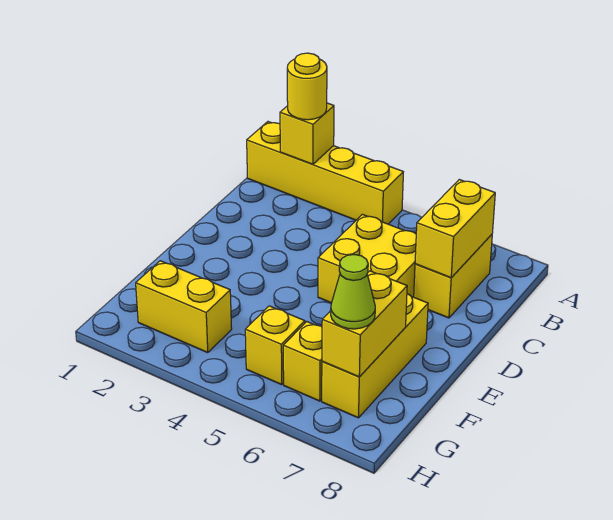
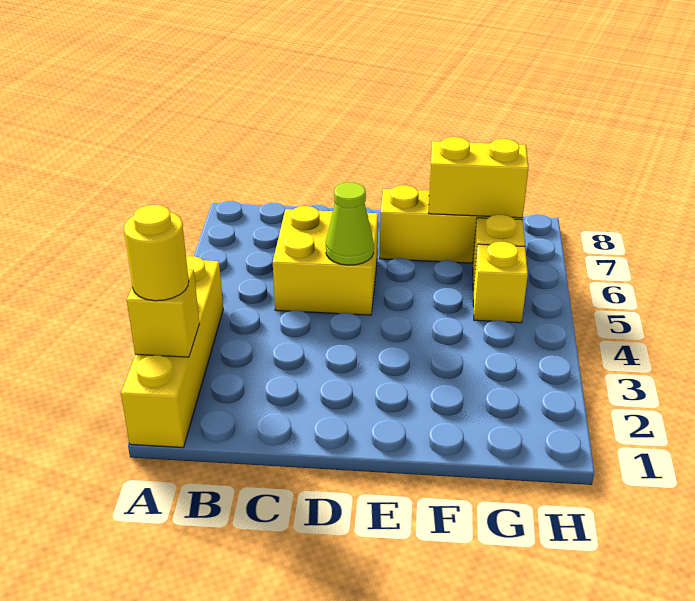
yellow 1x2 brick [414,235,492,318] -> none
yellow 1x2 brick [415,180,495,278] -> none
yellow 1x2 brick [136,261,232,353] -> none
lime 1x1 cone [331,255,375,329] -> lime 1x1 cone moved to [326,183,374,265]

